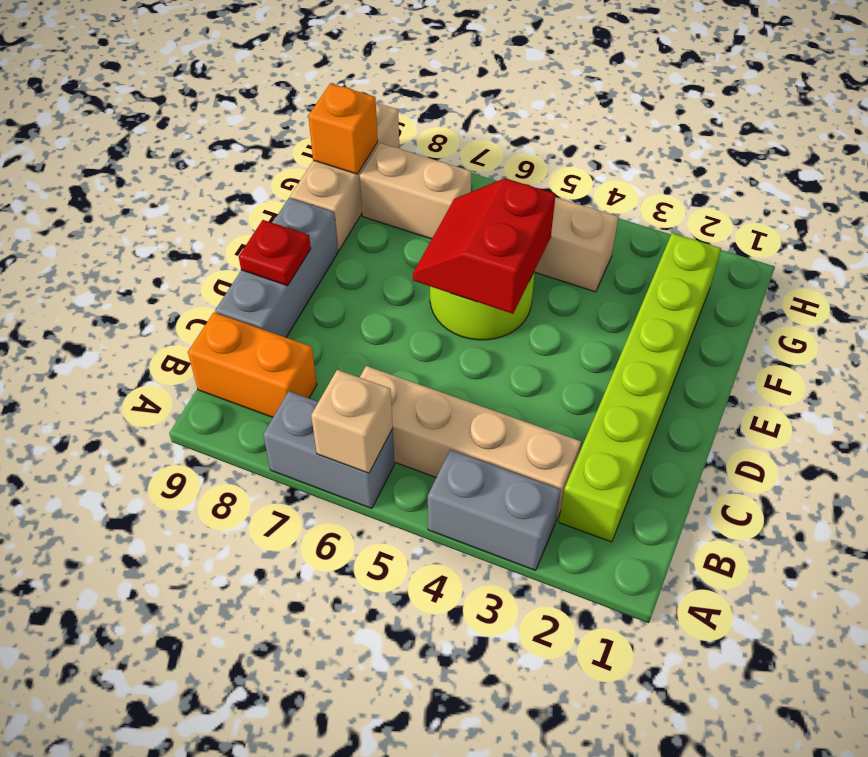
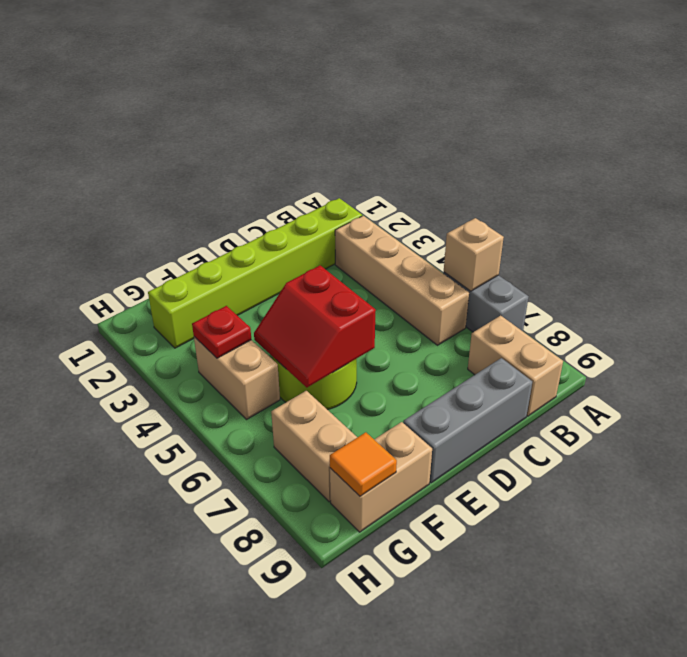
grey 1x2 brick [428,450,561,570] -> none
orange 1x2 brick [188,312,317,417] -> tan 1x2 brick [468,315,563,416]
red 1x1 plate [239,220,311,286] -> red 1x1 plate moved to [192,306,251,358]
red 2x2 slope [413,178,556,314] -> red 2x2 slope turned to [254,265,376,387]
tan 1x3 brick [290,103,399,251] -> tan 1x2 brick [330,422,432,532]
orange 1x1 brick [308,83,378,174] -> orange 1x1 tile [330,432,397,496]

